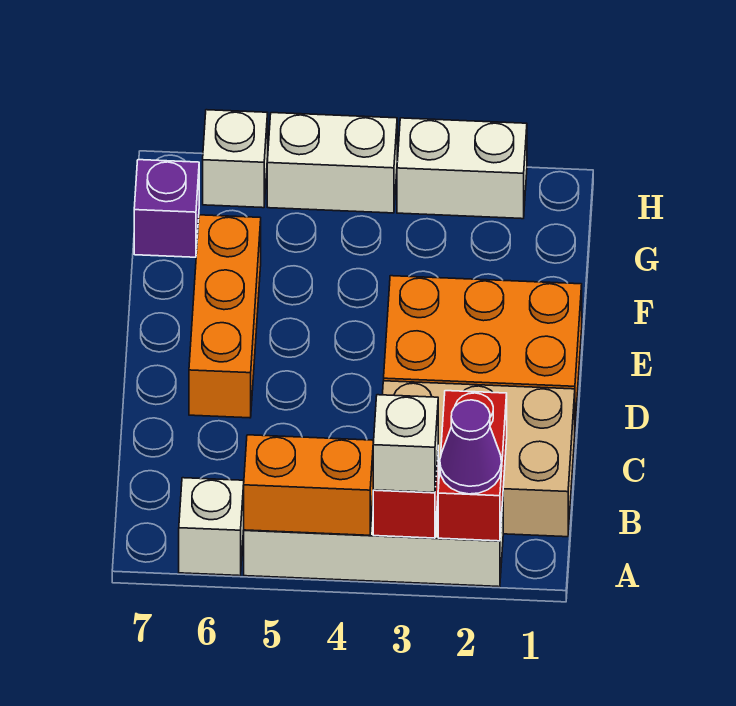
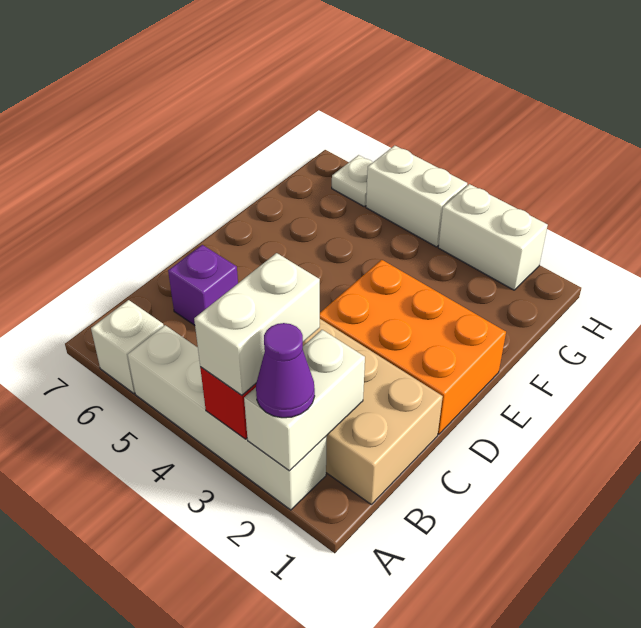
red 1x2 brick [438,391,507,541] -> white 1x2 brick [244,330,365,471]
white 1x1 brick [373,395,438,493] -> white 1x2 brick [194,253,320,395]
orange 1x2 brick [244,435,373,535] -> none
orange 1x3 brick [189,215,261,418] -> none
purple 1x1 brick [134,160,199,257] -> purple 1x1 brick moved to [168,245,238,325]
white 1x1 brick [203,110,268,208] -> white 1x1 plate [332,155,373,206]

